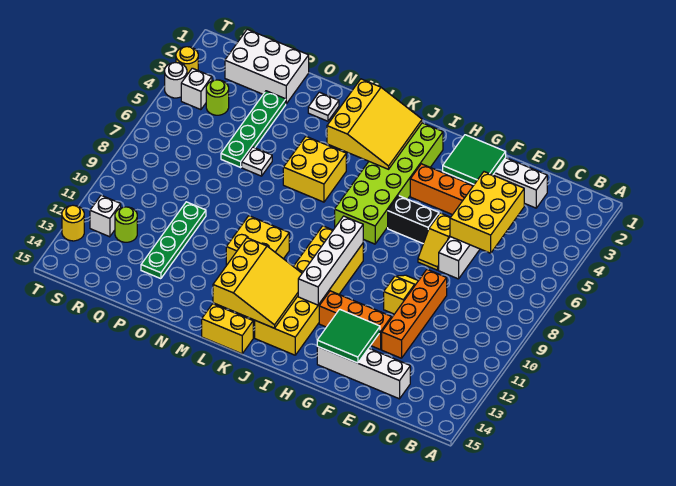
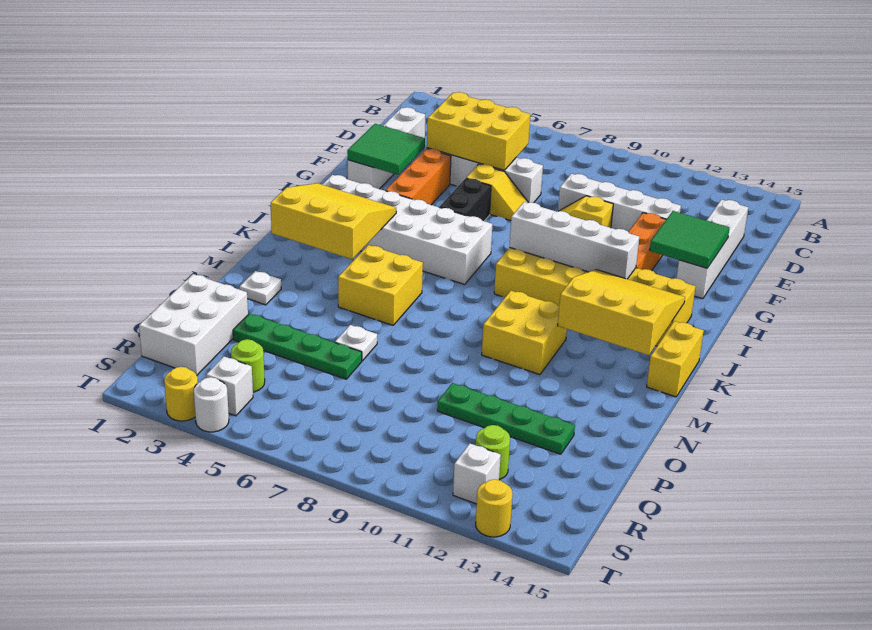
orange 1x4 brick [382,270,447,358] -> white 1x4 brick [558,174,681,232]
lime 2x6 brick [335,123,443,244] -> white 2x6 brick [322,174,492,284]

